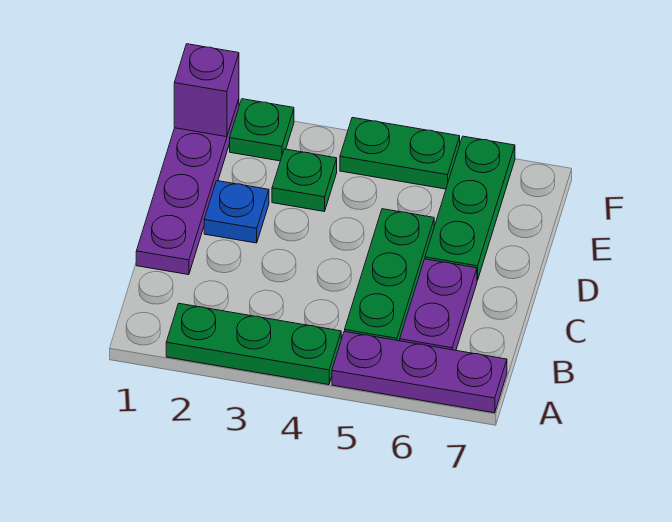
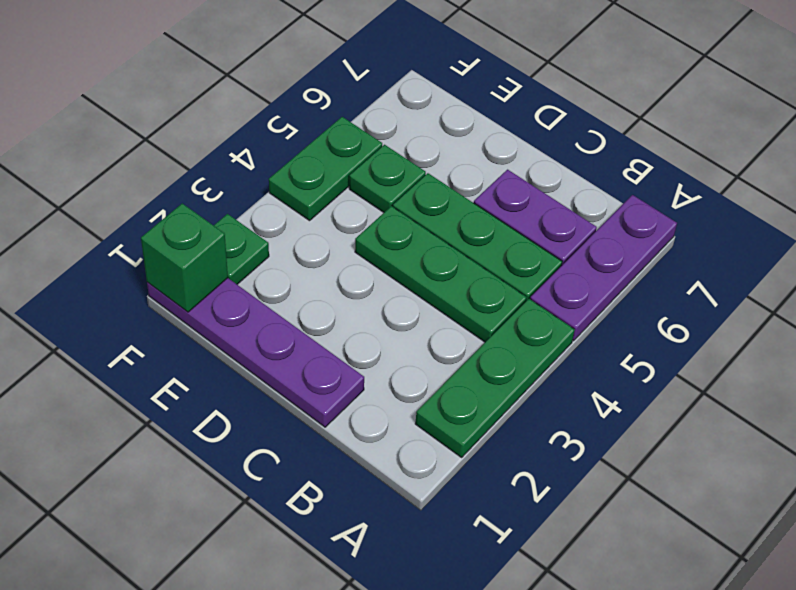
blue 1x1 plate [204,181,269,243] -> none
green 1x3 plate [425,136,515,280] -> green 1x3 plate moved to [355,206,527,342]
green 1x1 plate [272,149,337,211] -> green 1x1 plate moved to [349,145,426,212]
purple 1x1 brick [174,44,239,137] -> green 1x1 brick [141,203,228,312]

